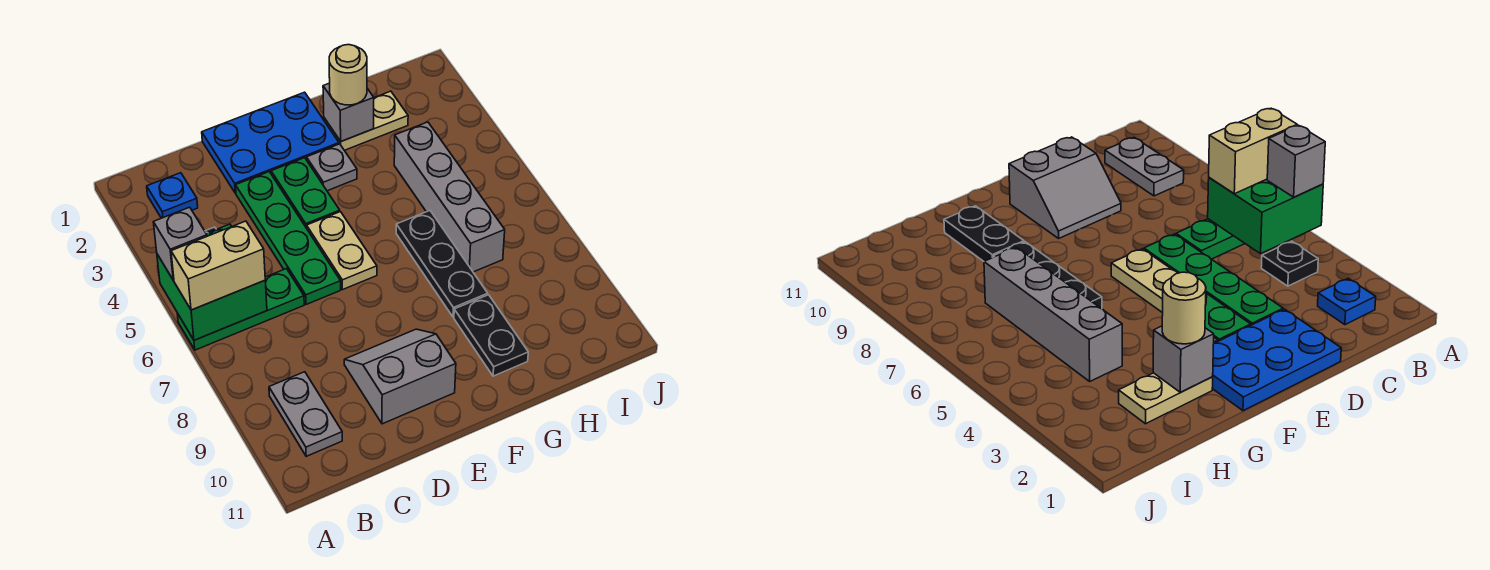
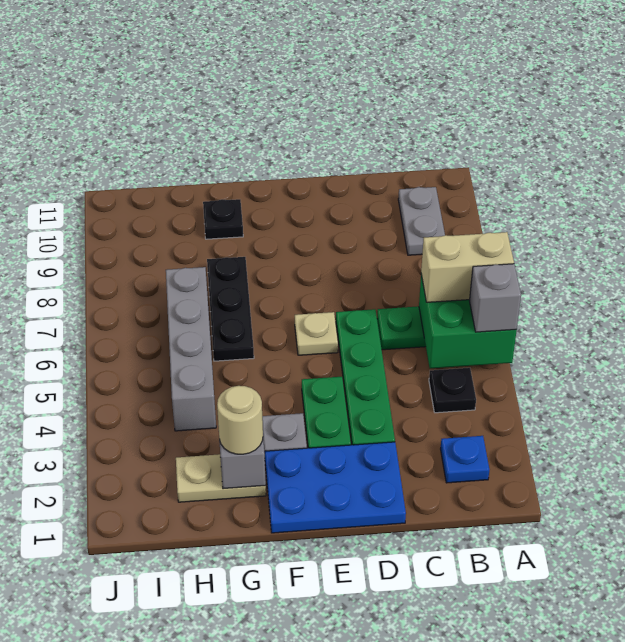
grey 2x2 slope [344,329,456,424] -> none
tan 1x2 plate [307,212,377,290] -> tan 1x1 plate [295,312,338,355]
black 1x2 plate [454,295,528,376] -> black 1x1 plate [203,199,243,239]

